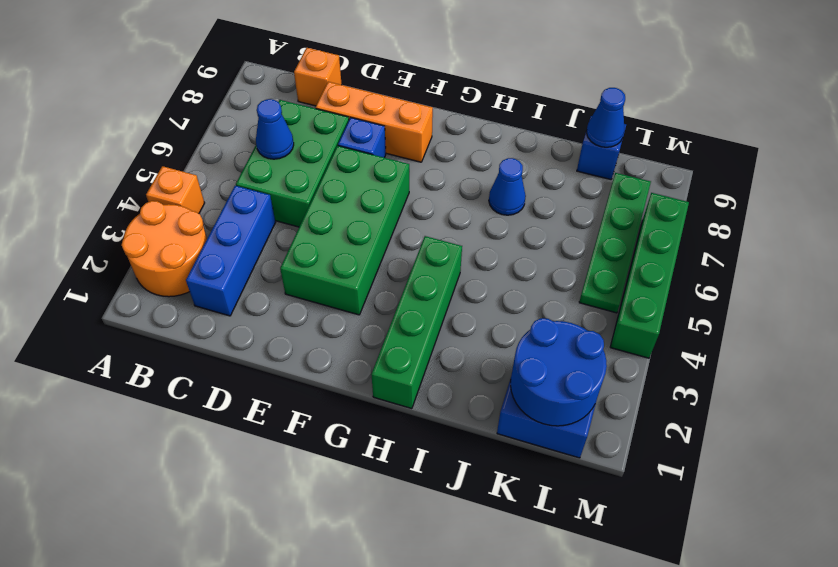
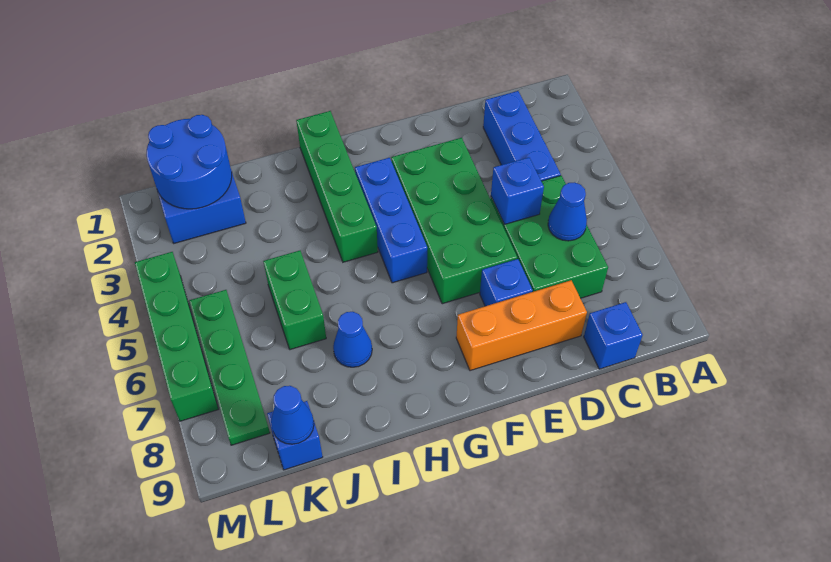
orange 2x2 round brick [122,201,207,297] -> none
orange 1x1 brick [146,166,204,214] -> none
orange 1x1 brick [294,48,342,106] -> blue 1x1 brick [584,302,643,369]
none -> blue 1x1 brick [491,157,544,225]
none -> blue 1x3 brick [355,158,427,283]
none -> green 1x2 brick [263,251,326,350]

